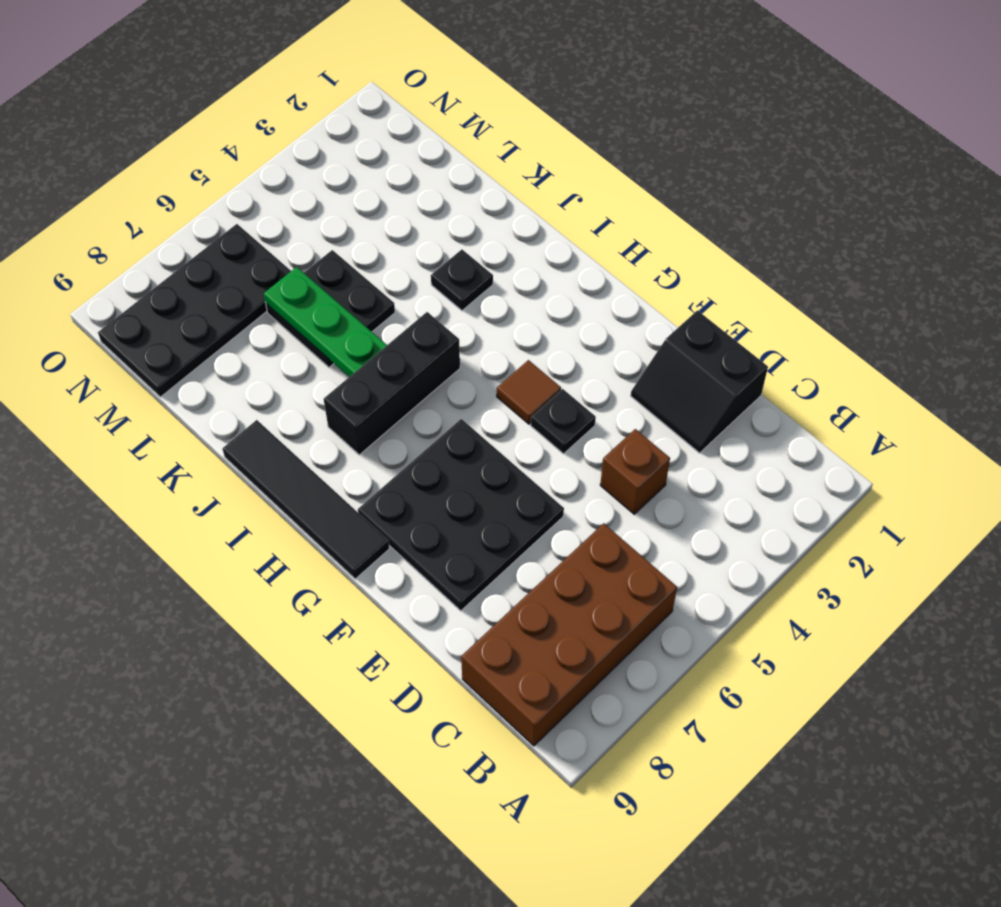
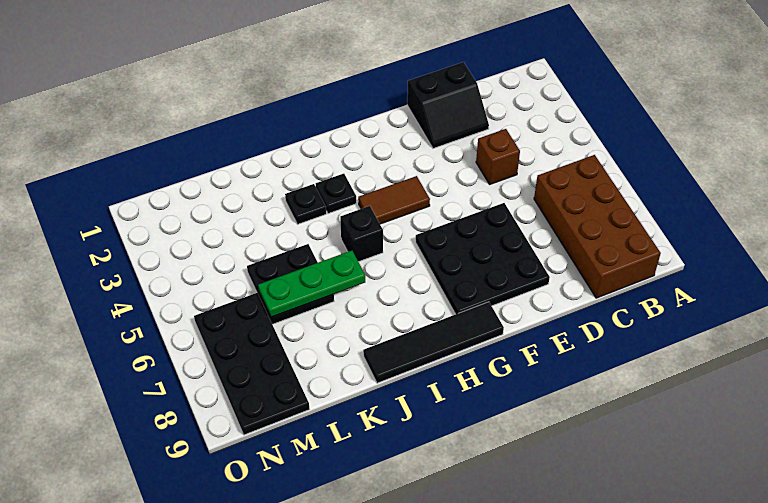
black 1x1 plate [531,389,596,454] -> black 1x1 plate moved to [316,174,357,214]
brown 1x1 tile [497,360,561,424] -> brown 1x2 tile [358,176,430,224]
black 1x3 brick [324,312,460,455] -> black 1x1 brick [340,206,383,262]

